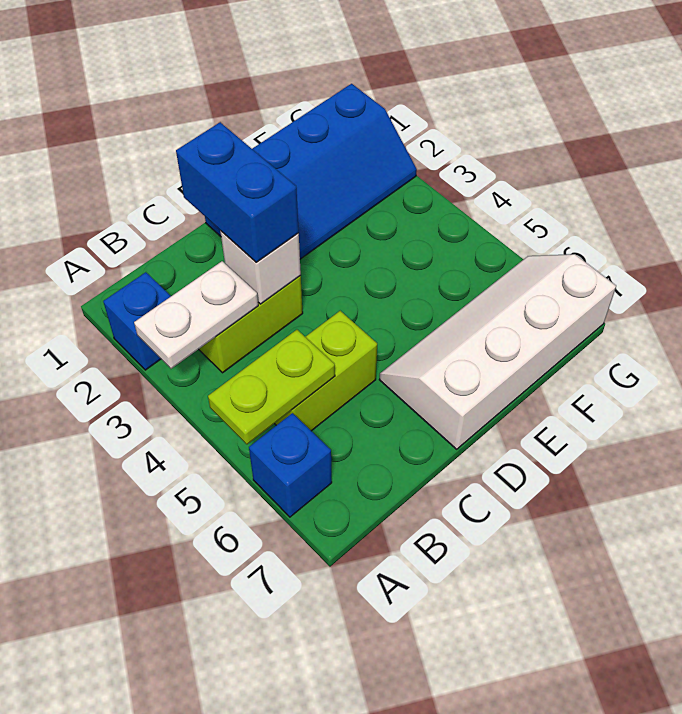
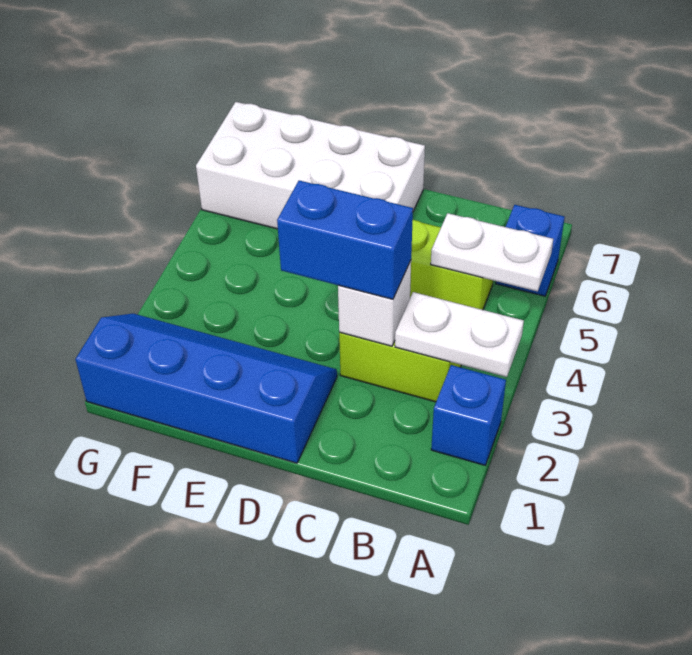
lime 1x2 plate [208,330,335,444] -> white 1x2 plate [431,213,553,291]
blue 1x2 brick [176,122,299,262] -> blue 1x2 brick turned to [277,181,413,299]
white 2x4 slope [379,254,616,449] -> white 2x4 brick [196,102,425,229]

